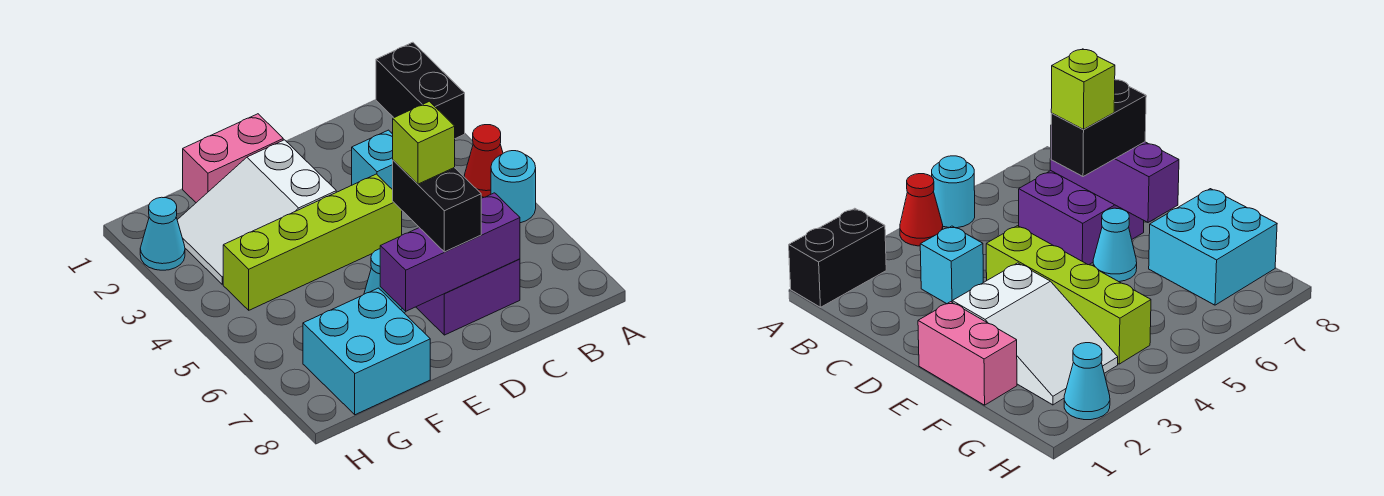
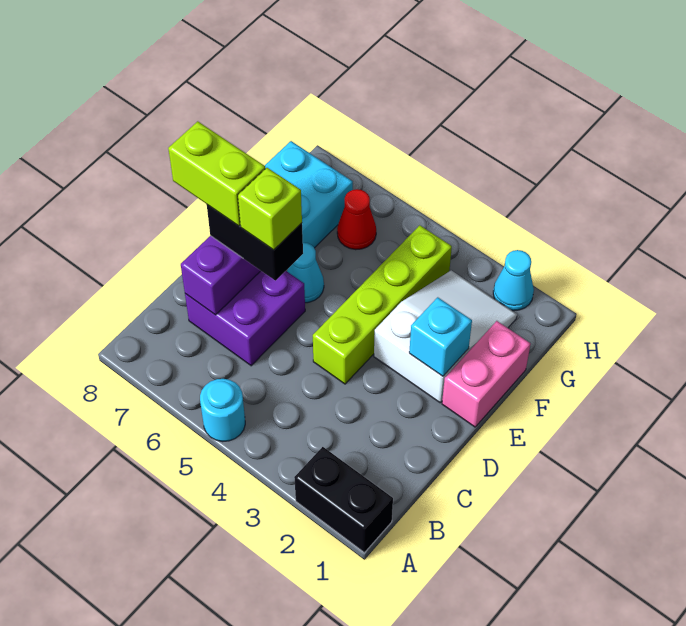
red 1x1 cone [464,125,503,197] -> red 1x1 cone moved to [337,189,376,250]
cyan 1x1 brick [352,130,393,190] -> cyan 1x1 brick moved to [409,297,472,376]
none -> lime 1x2 brick [168,121,265,226]

